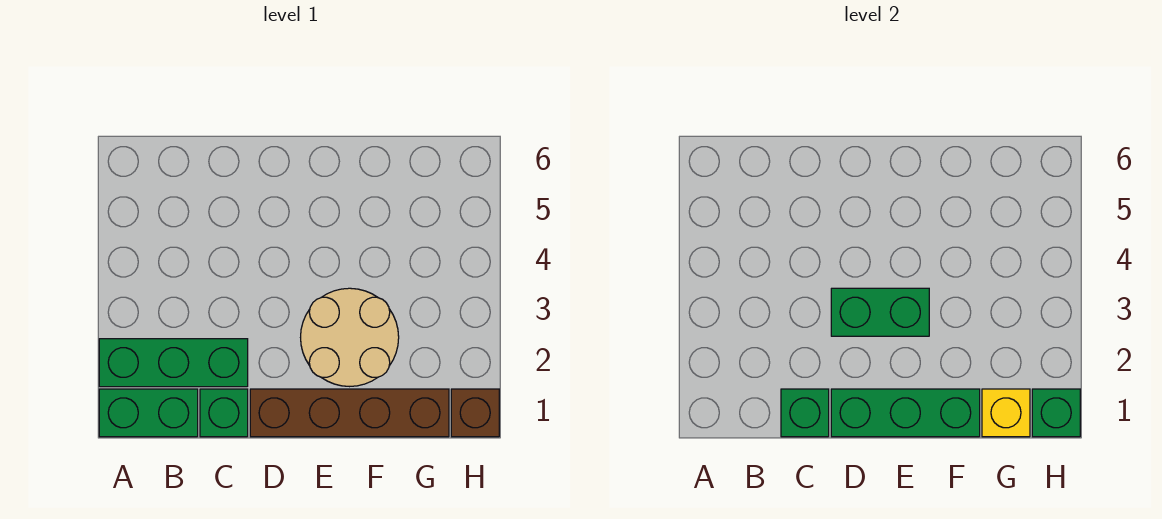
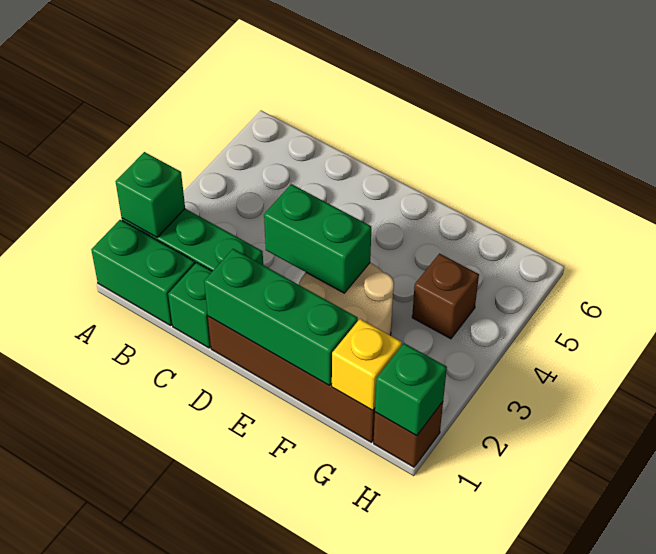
green 1x1 brick [781,389,829,437] -> green 1x1 brick moved to [116,152,185,237]
none -> brown 1x1 brick [412,254,479,339]

